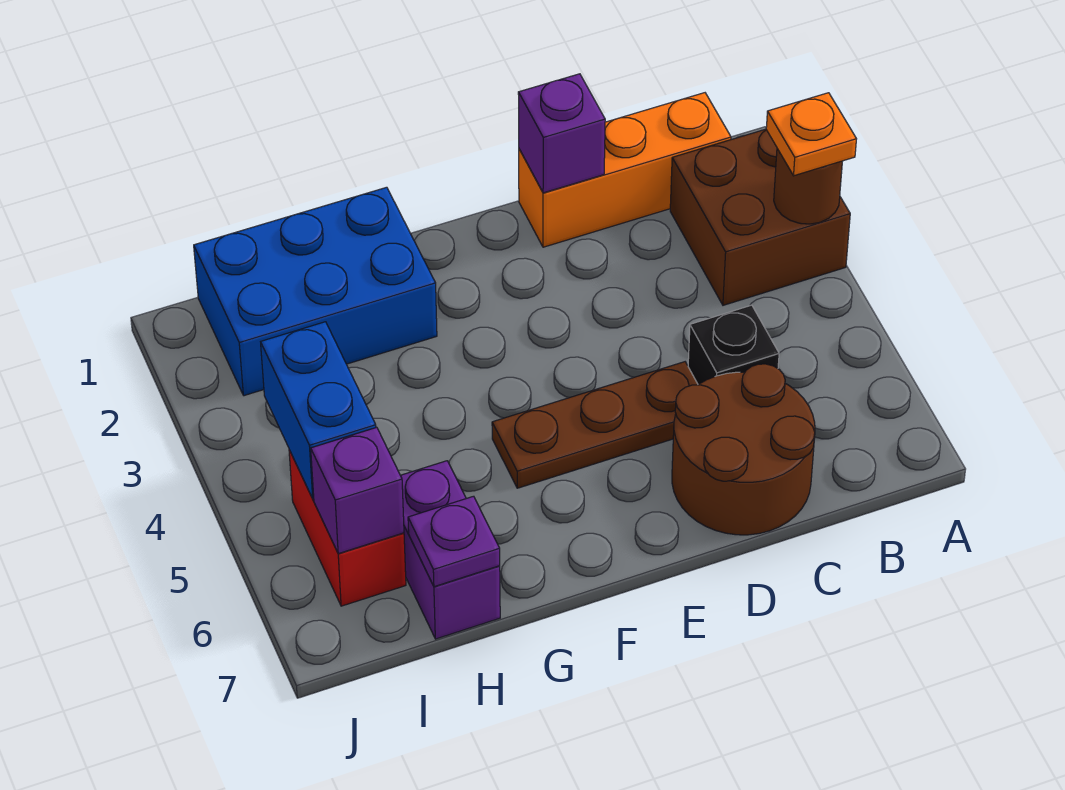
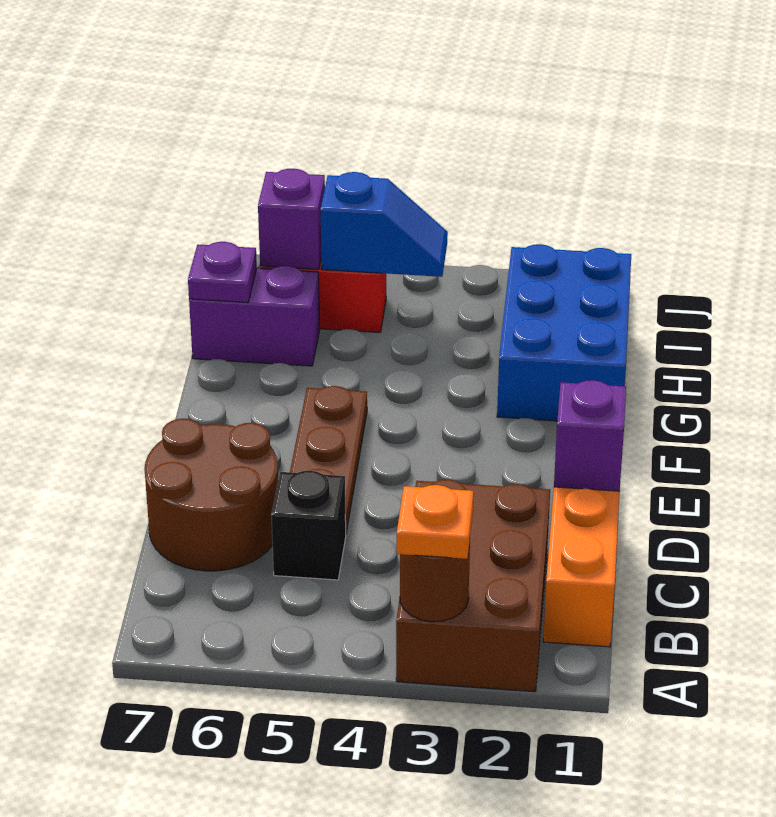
brown 2x2 brick [670,129,850,305] -> brown 2x3 brick [396,480,550,692]
blue 1x2 brick [261,322,376,499] -> blue 1x2 slope [321,172,448,277]

